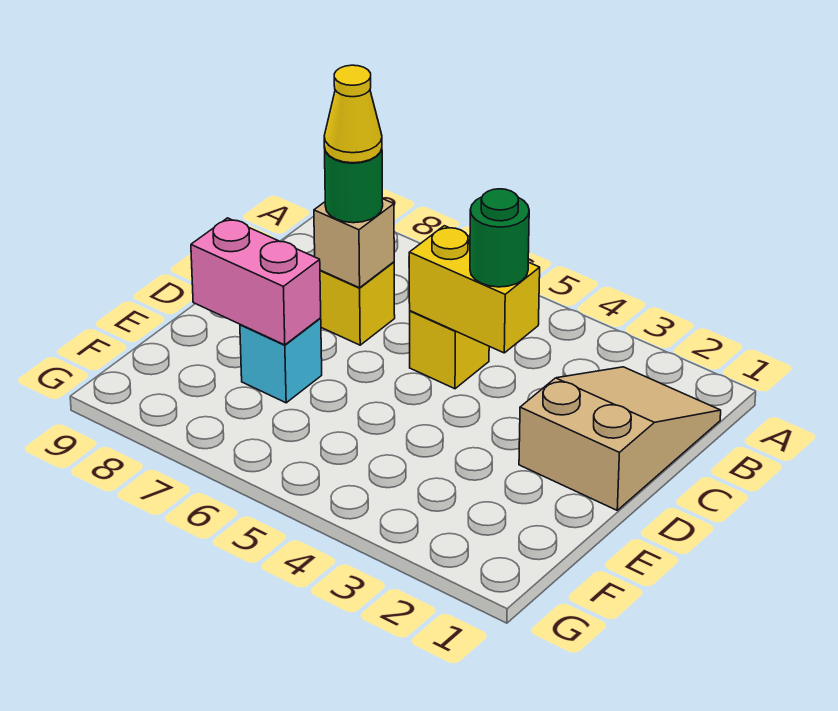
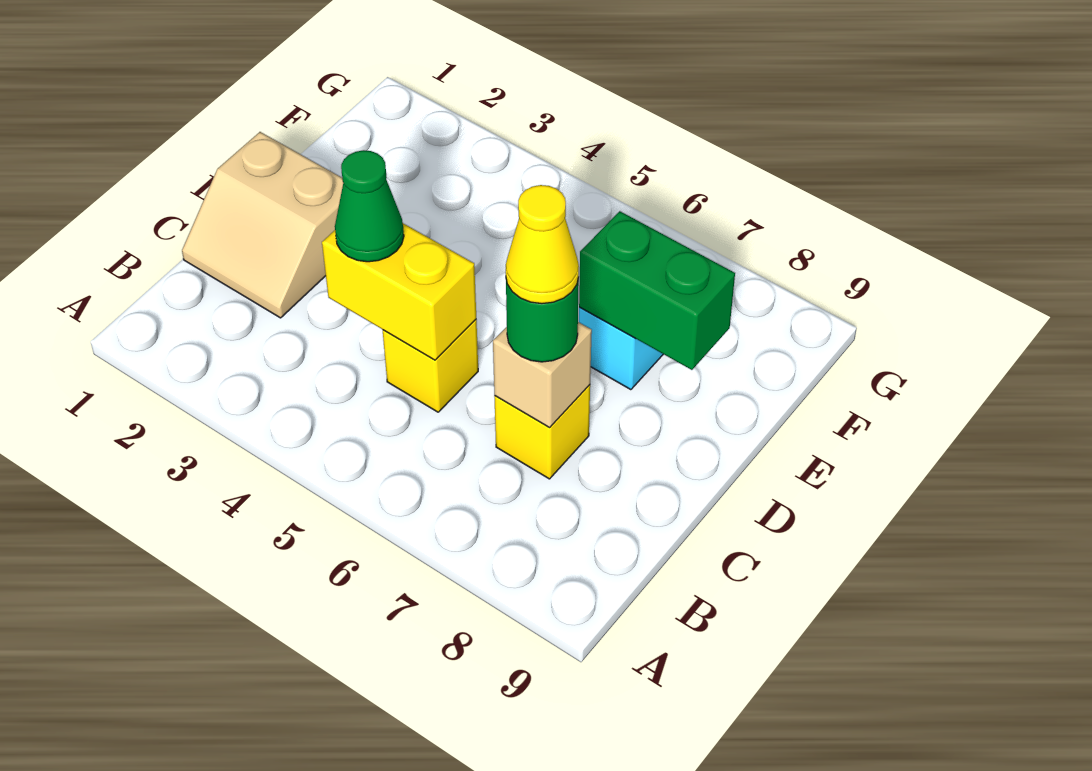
tan 2x3 slope [519,367,721,510] -> tan 2x2 slope [182,132,343,318]
green 1x1 round brick [470,189,529,287] -> green 1x1 cone [335,150,404,262]
pink 1x2 brick [191,218,321,345] -> green 1x2 brick [579,211,735,370]

